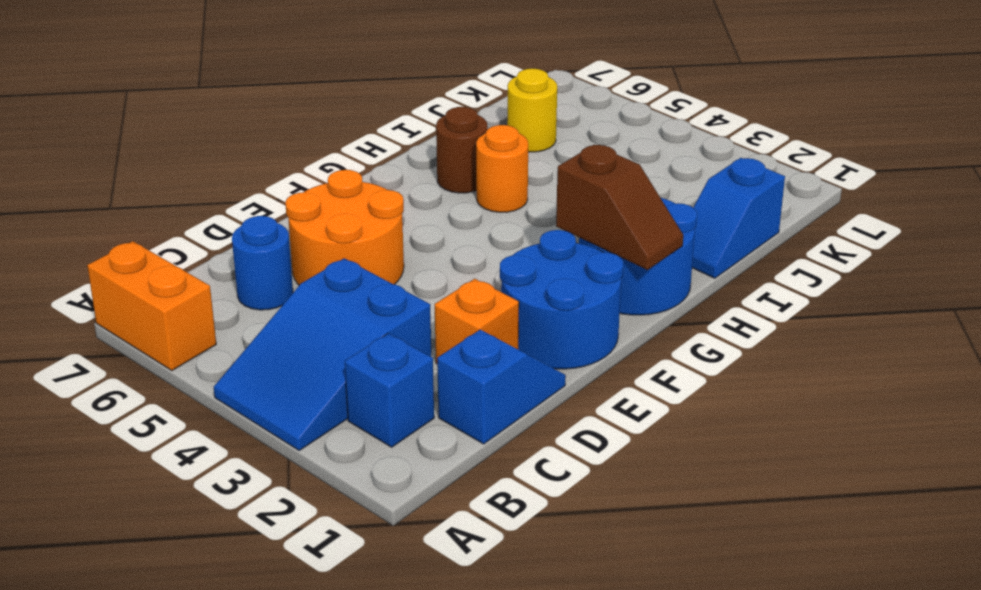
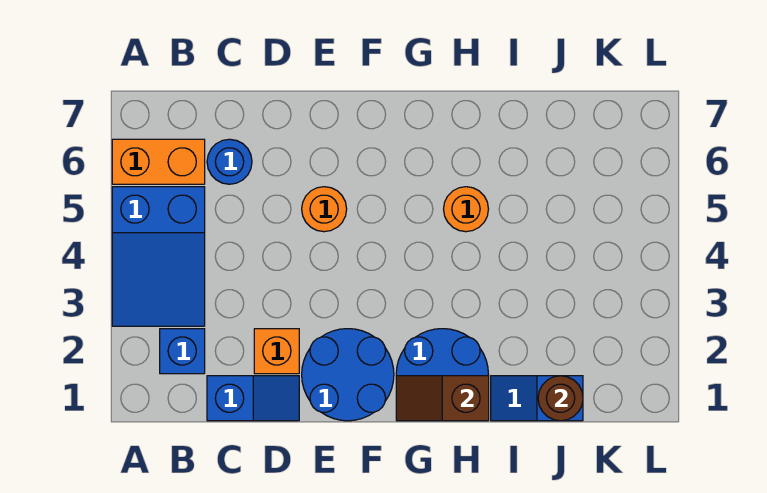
blue 2x3 slope [214,258,431,450] -> blue 2x3 slope turned to [112,187,205,326]
orange 1x2 brick [87,241,216,370] -> orange 1x2 brick turned to [112,139,205,184]
orange 2x2 round brick [285,170,404,285] -> orange 1x1 round brick [302,187,347,232]
brown 1x2 slope [556,145,683,270] -> brown 1x2 slope turned to [396,376,489,421]
brown 1x1 round brick [436,107,487,193] -> brown 1x1 round brick moved to [538,376,583,421]
yellow 1x1 round brick [507,69,557,152] -> none

